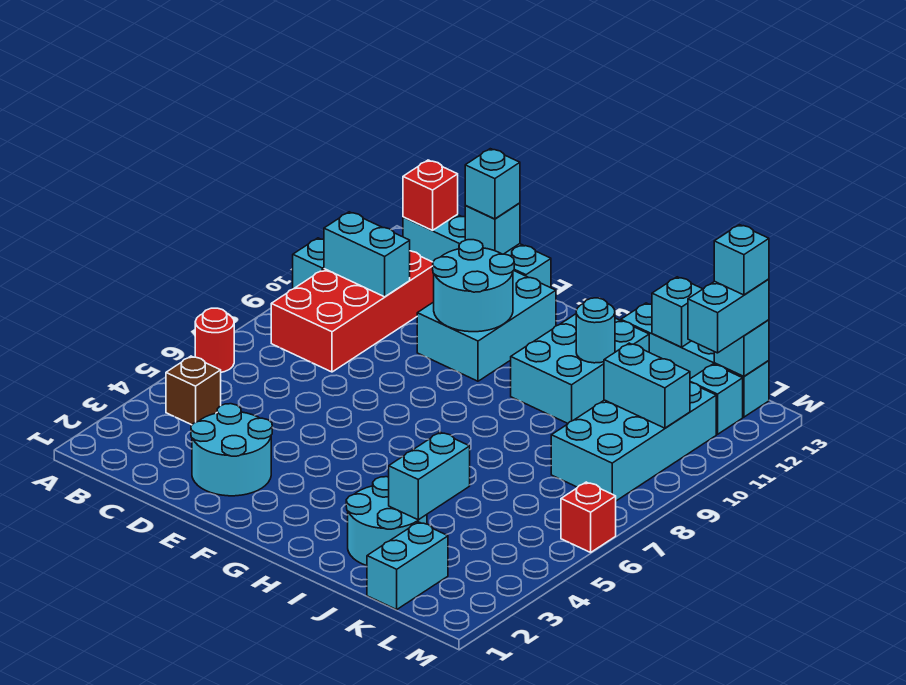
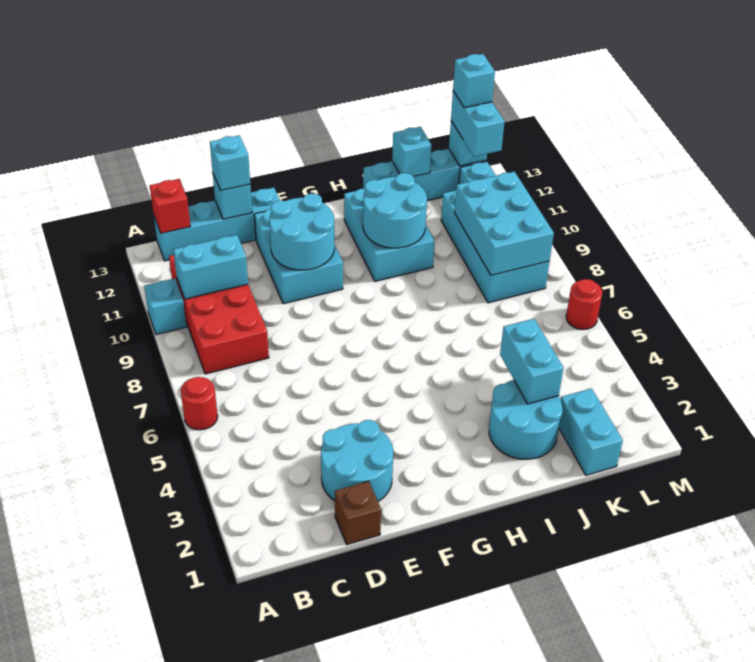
brown 1x1 brick [166,356,221,425] -> brown 1x1 brick moved to [335,481,381,545]
cyan 1x1 round brick [576,298,615,363] -> cyan 2x2 round brick [363,173,427,248]
cyan 1x2 brick [604,343,690,428] -> cyan 2x3 brick [455,171,554,275]
red 1x1 brick [561,482,616,552] -> red 1x1 round brick [566,279,602,330]

